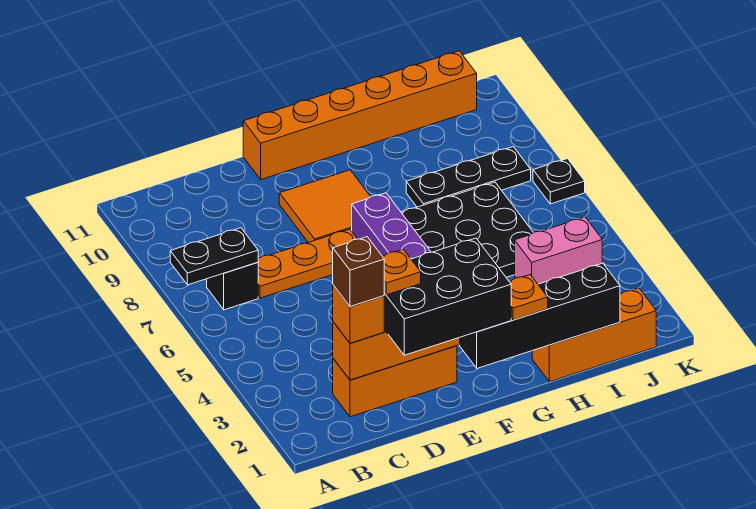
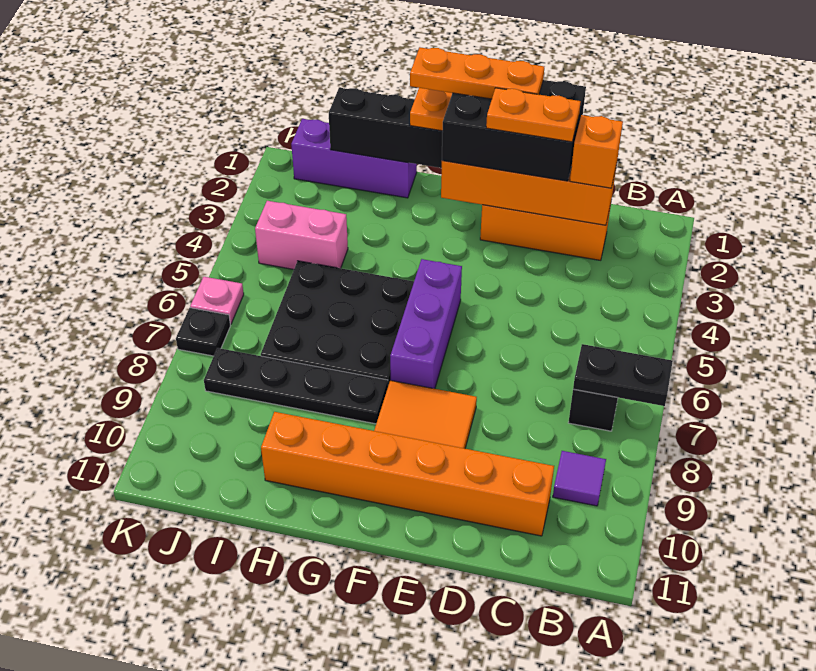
none -> purple 1x1 tile [553,451,606,506]
brown 1x1 brick [333,237,384,307] -> none
orange 1x3 plate [258,229,357,298] -> orange 1x3 plate moved to [410,48,544,99]
orange 1x1 plate [382,249,421,295] -> orange 1x2 plate [486,88,581,142]
orange 1x6 brick [243,51,477,179] -> orange 1x6 brick moved to [261,412,554,536]
orange 1x3 brick [532,288,656,382] -> purple 1x3 brick [291,119,417,198]
black 1x3 plate [406,147,531,207] -> black 1x4 plate [204,348,388,424]
none -> pink 1x1 plate [190,277,244,324]

